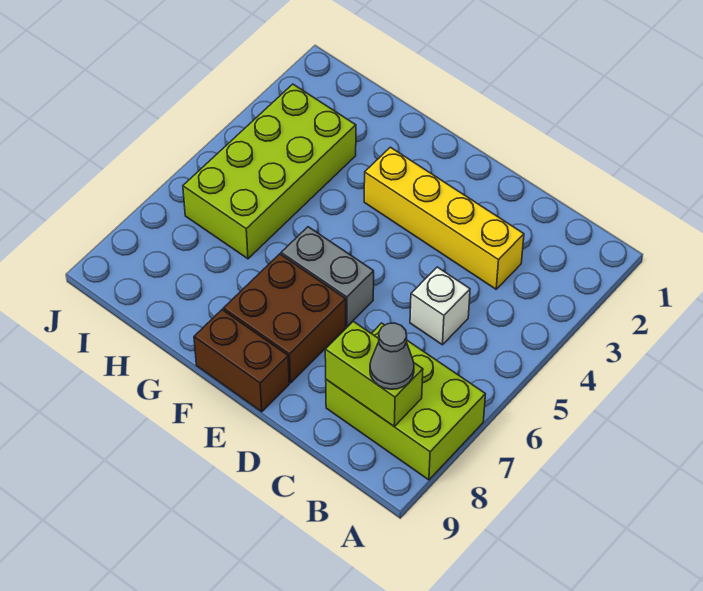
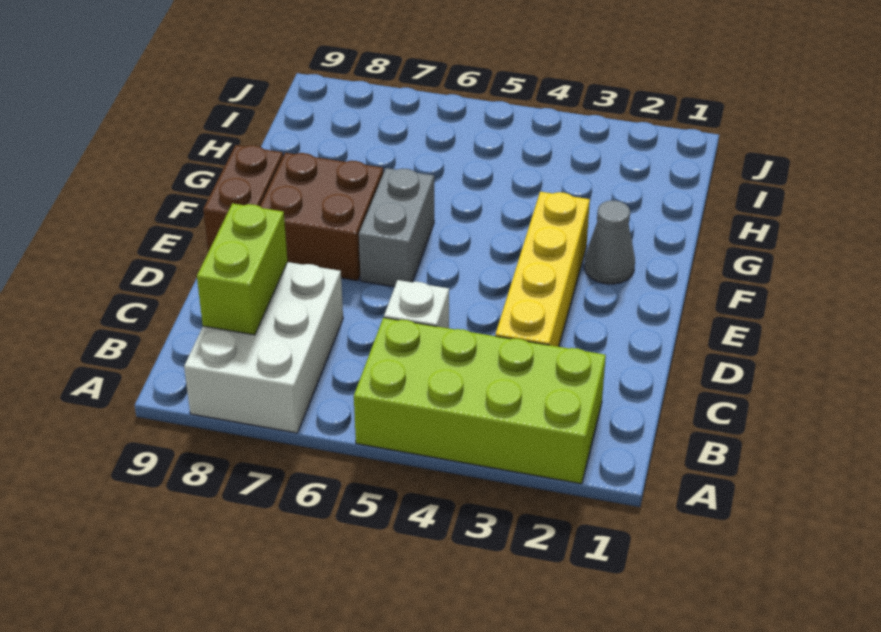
lime 2x3 brick [326,323,485,480] -> white 2x3 brick [184,262,343,433]
grey 1x1 cone [370,323,414,389] -> grey 1x1 cone moved to [584,200,635,284]
lime 2x4 brick [183,84,356,259] -> lime 2x4 brick moved to [354,318,606,484]

